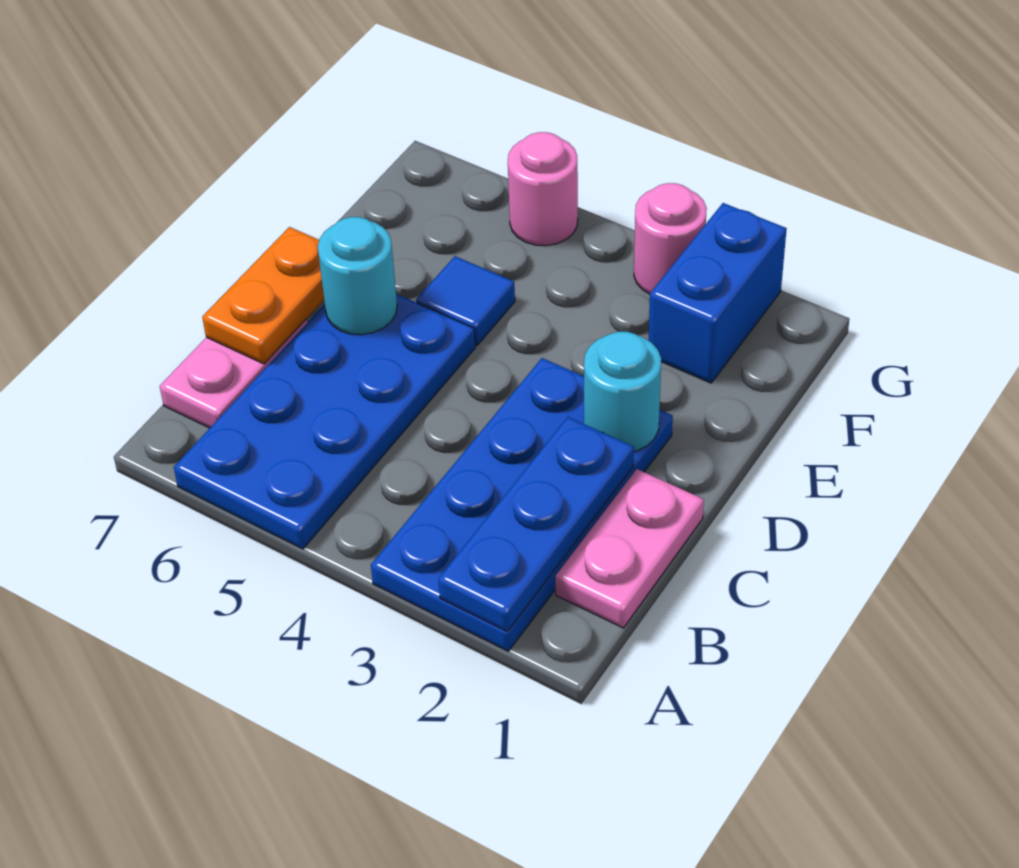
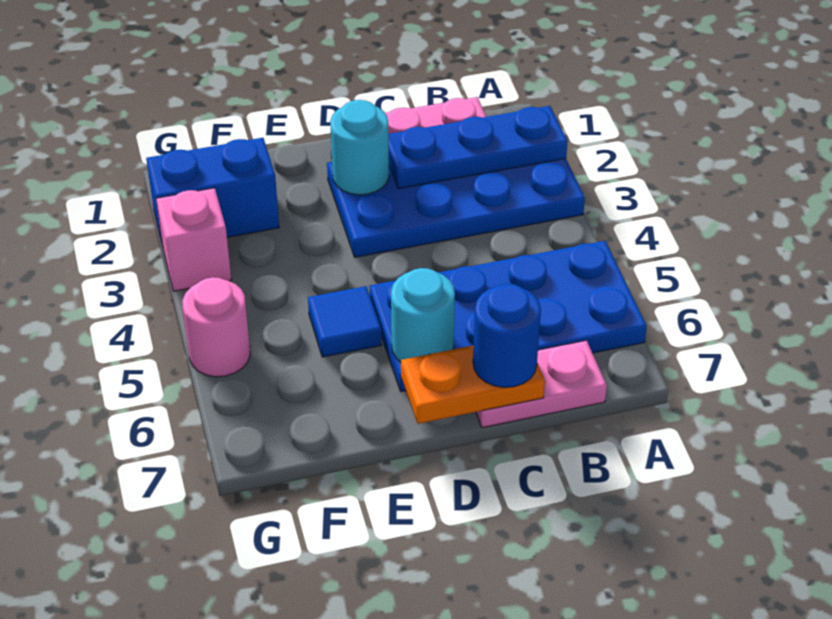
none -> blue 1x1 round brick [473,284,541,388]
pink 1x1 round brick [634,183,707,294] -> pink 1x1 brick [156,188,231,291]

